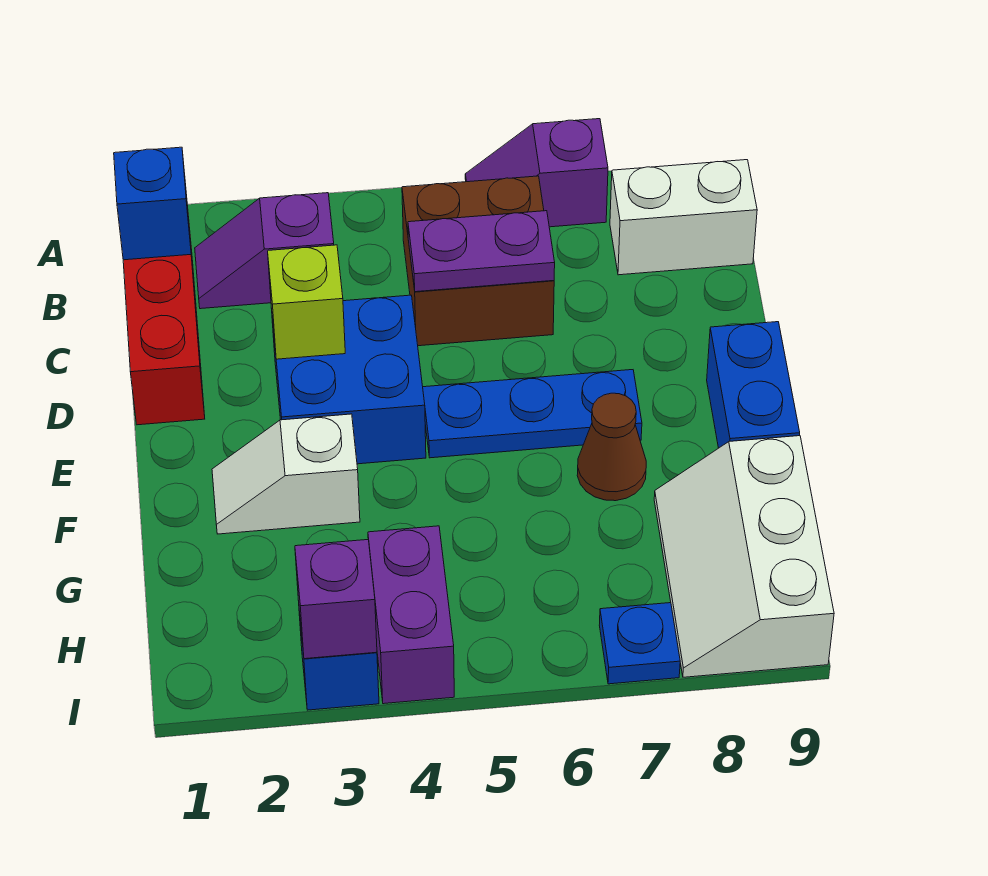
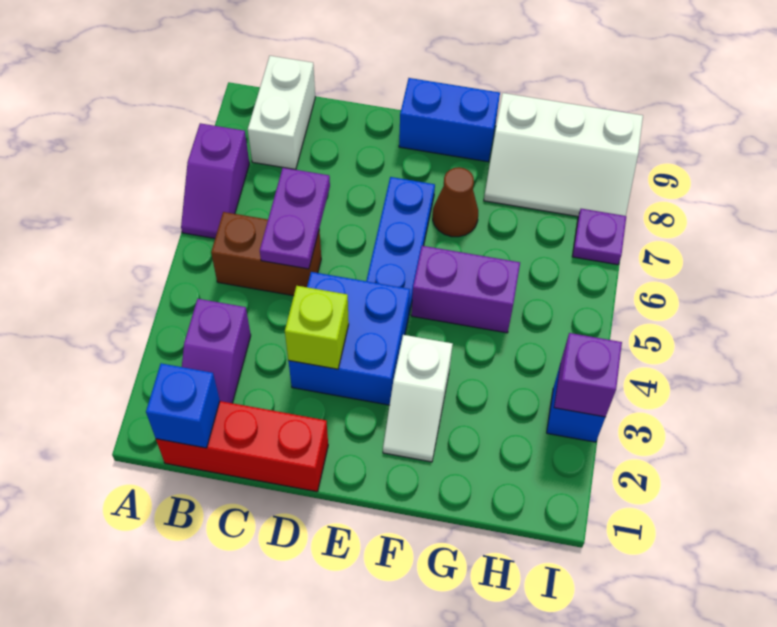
brown 2x2 brick [402,176,554,346] -> brown 1x2 brick [211,212,321,296]
purple 1x2 brick [368,526,454,704] -> purple 1x2 brick moved to [411,246,520,333]
blue 1x1 plate [599,603,680,684] -> purple 1x1 plate [572,209,626,265]

